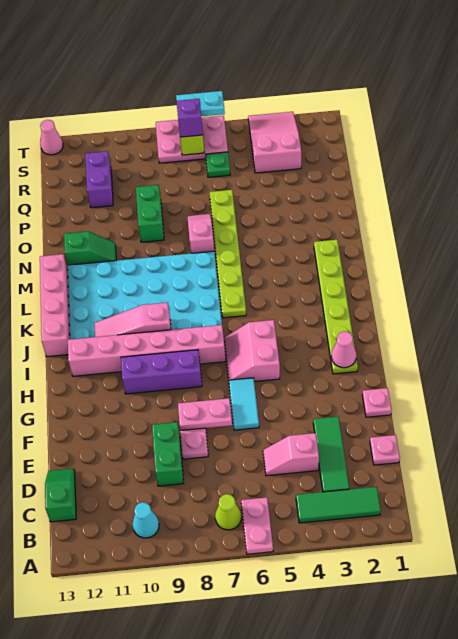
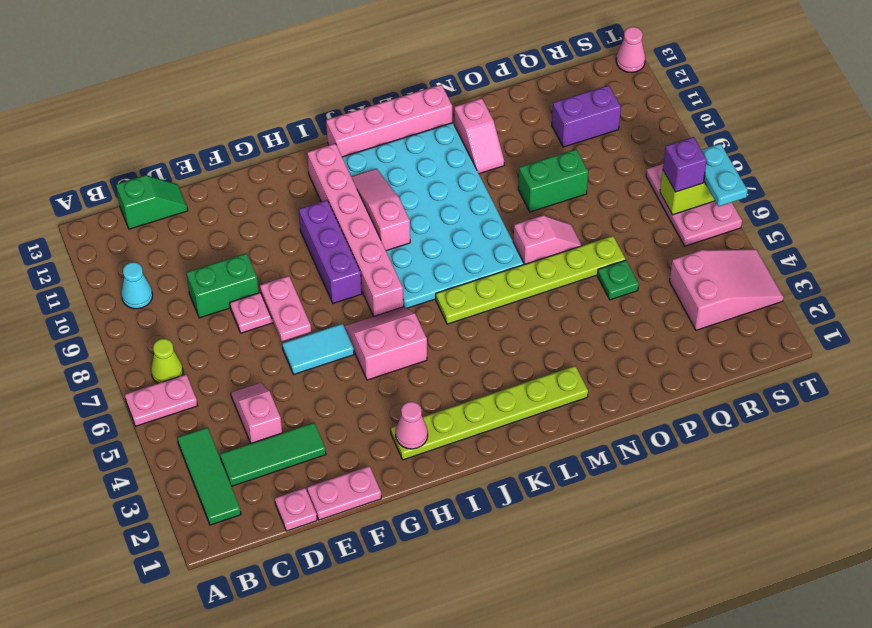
pink 1x1 plate [362,388,392,417] -> pink 1x2 plate [307,466,381,520]
green 1x2 slope [64,231,116,265] -> pink 1x2 slope [454,98,504,174]
green 1x1 plate [206,152,230,177] -> green 1x1 plate moved to [597,260,639,300]

